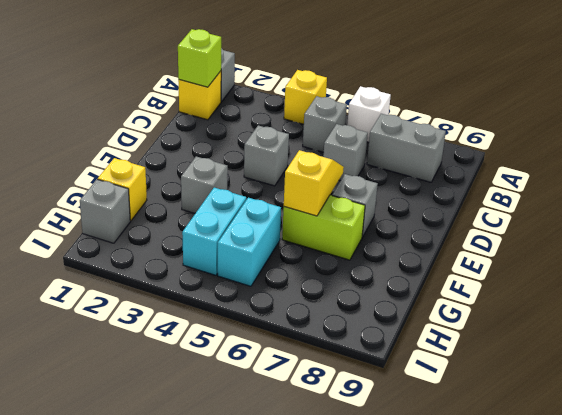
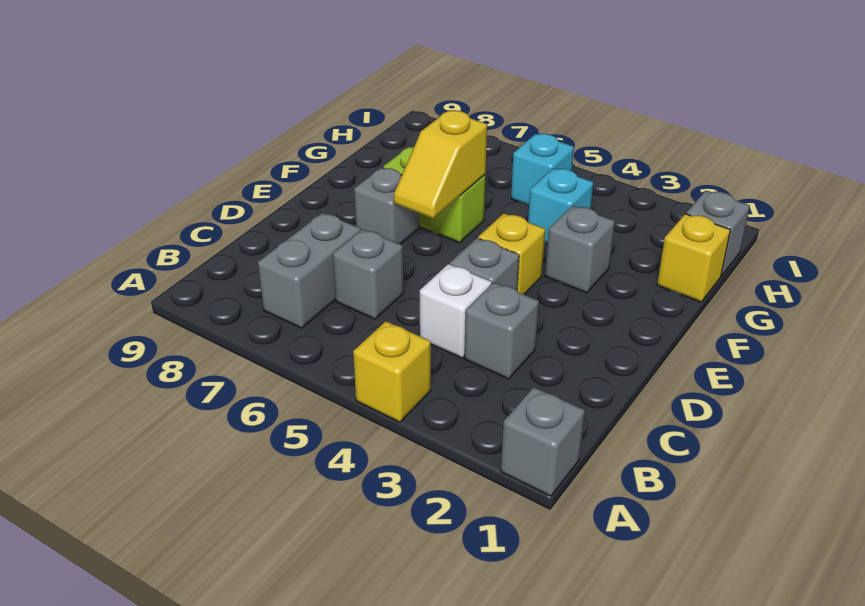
white 1x1 brick [347,86,391,142] -> white 1x1 brick moved to [420,264,492,358]
yellow 1x1 brick [178,71,221,120] -> yellow 1x1 brick moved to [478,213,545,295]
lime 1x1 brick [178,29,221,87] -> none
grey 1x1 brick [303,96,347,152] -> grey 1x1 brick moved to [465,283,539,379]
grey 1x2 brick [367,114,446,182] -> grey 1x2 brick turned to [258,213,361,328]
cyan 1x2 brick [182,188,246,275] -> cyan 1x1 brick [528,168,593,244]
cyan 1x2 brick [218,198,281,286] -> cyan 1x1 brick [511,134,574,205]

